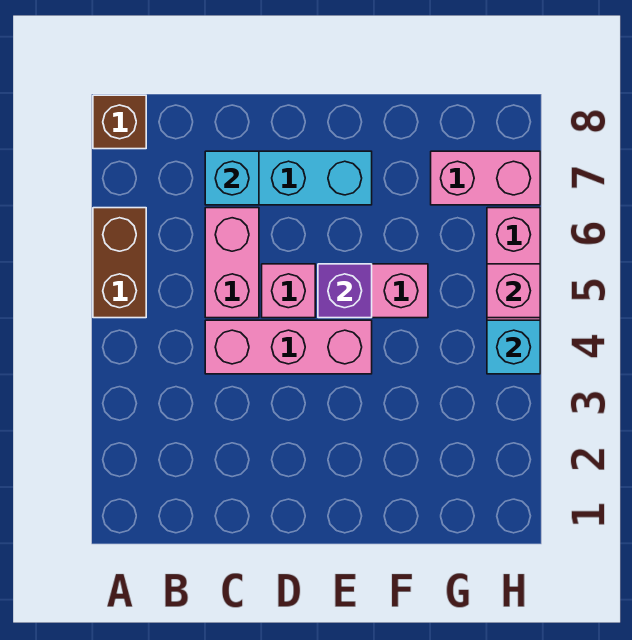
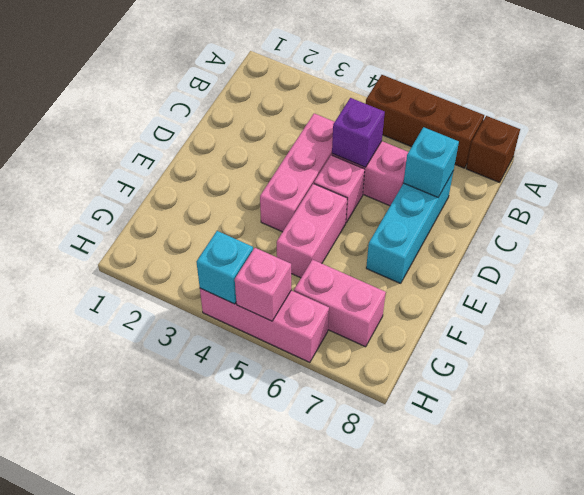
brown 1x2 brick [93,208,146,318] -> brown 1x3 brick [365,75,484,168]
purple 1x1 brick [318,264,372,318] -> purple 1x1 brick moved to [332,98,385,167]
pink 1x2 brick [431,151,540,205] -> pink 1x2 brick turned to [294,260,386,347]

